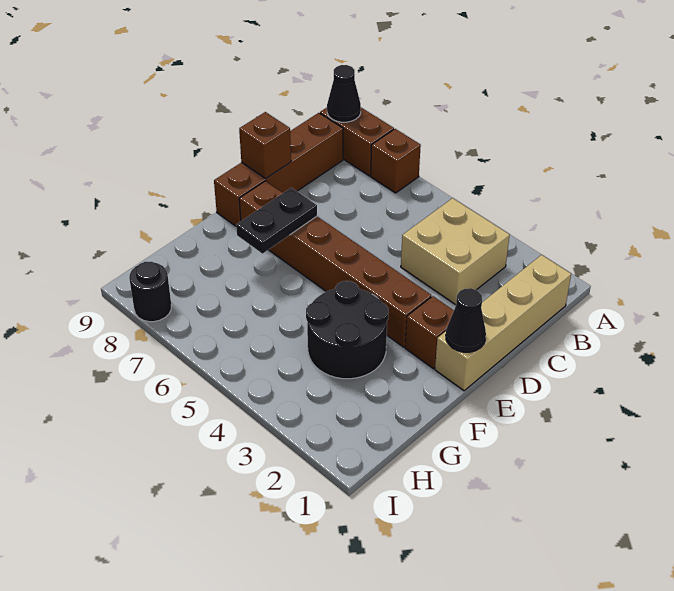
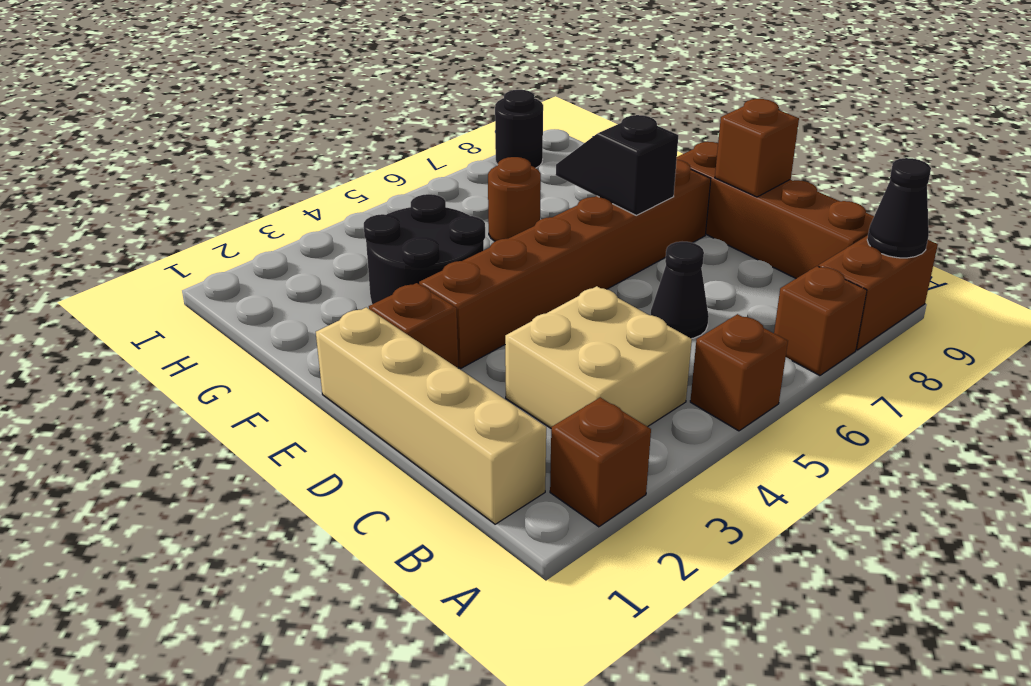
none -> brown 1x1 brick [550,397,651,527]
none -> brown 1x1 brick [690,314,788,431]
black 1x1 cone [446,288,486,352] -> black 1x1 cone moved to [651,242,709,339]
black 1x2 plate [236,188,317,254] -> black 1x2 slope [556,115,678,215]
none -> brown 1x1 round brick [488,157,541,241]

